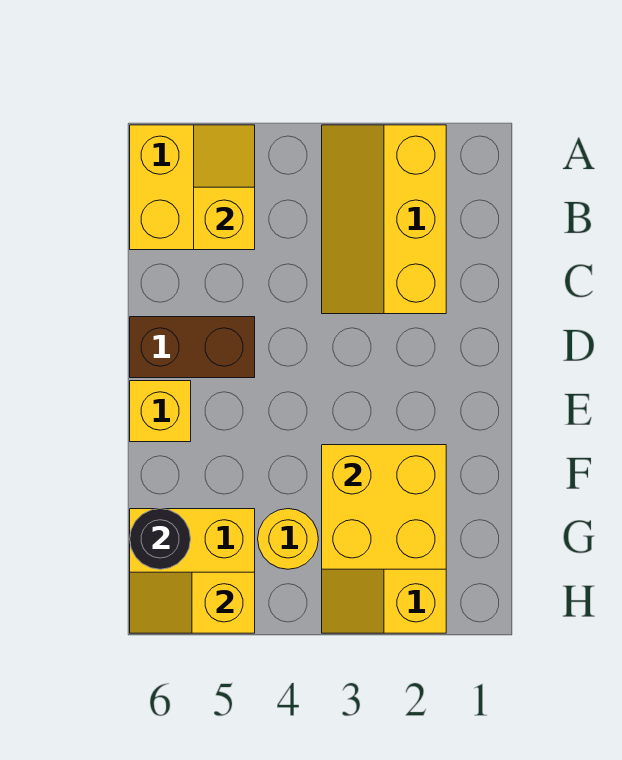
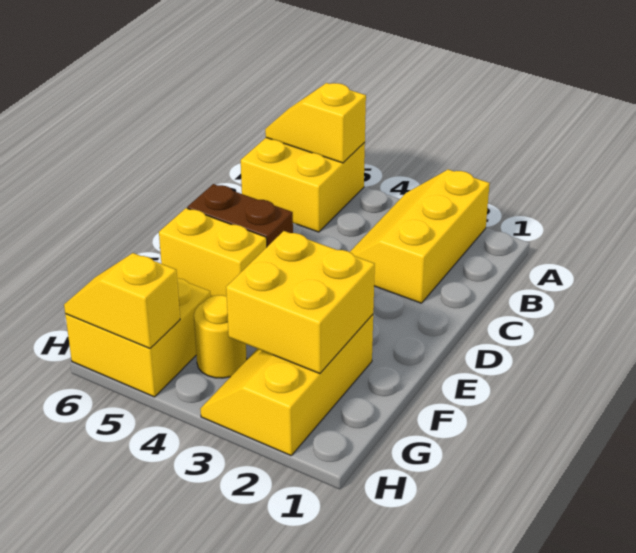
yellow 1x2 slope [194,125,255,250] -> yellow 1x2 slope turned to [265,83,366,163]
yellow 1x1 brick [130,381,191,442] -> yellow 1x2 brick [159,208,267,297]
black 1x1 round brick [130,509,191,569] -> none

